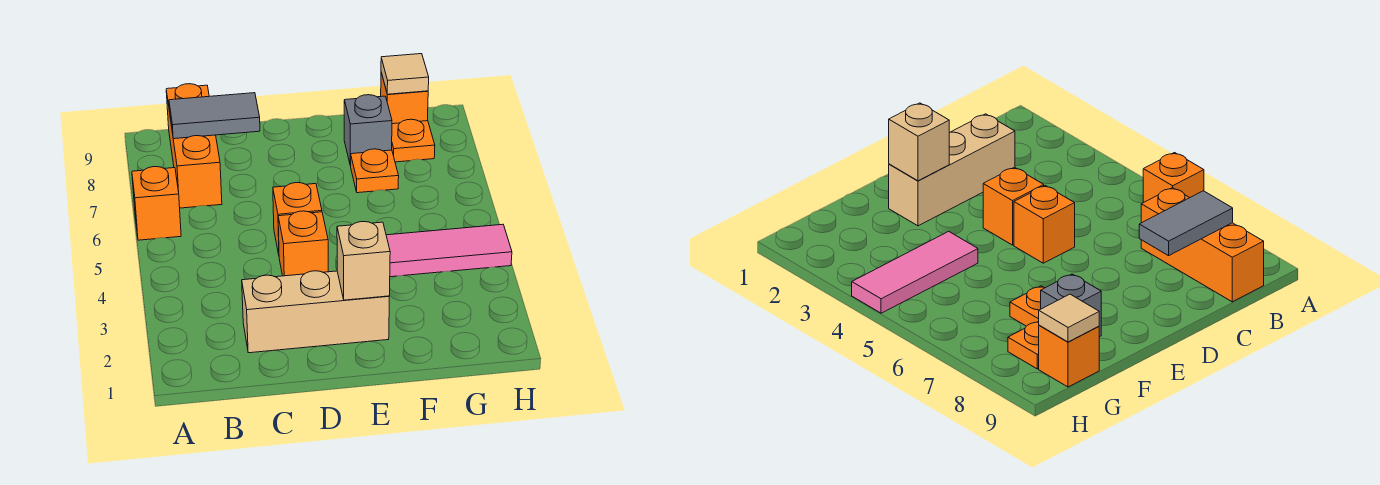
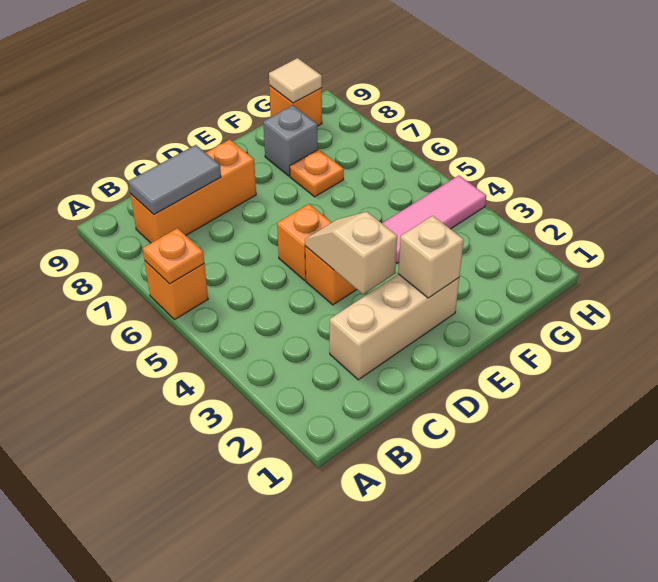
orange 1x3 brick [166,84,222,208] -> orange 1x3 brick turned to [130,140,256,243]
none -> tan 1x2 slope [305,212,397,294]
orange 1x1 plate [392,119,435,162] -> orange 1x1 plate moved to [143,228,204,284]

